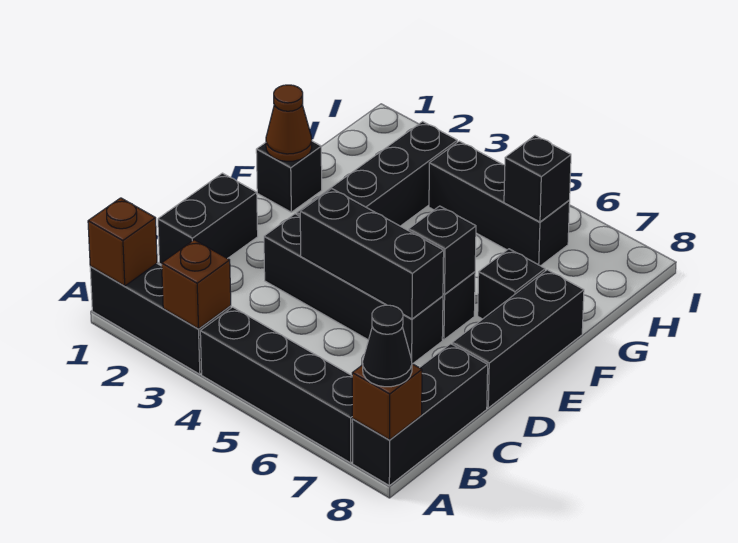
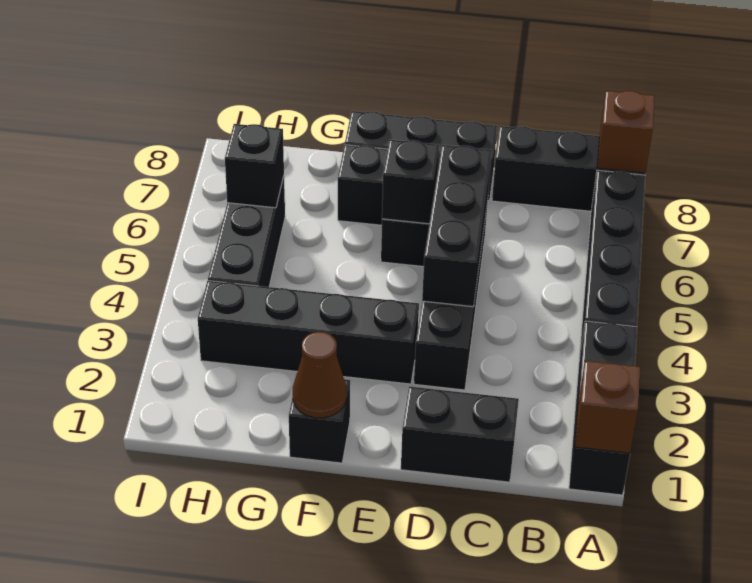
brown 1x1 brick [162,240,231,329] -> none
black 1x1 cone [363,305,412,387] -> none

